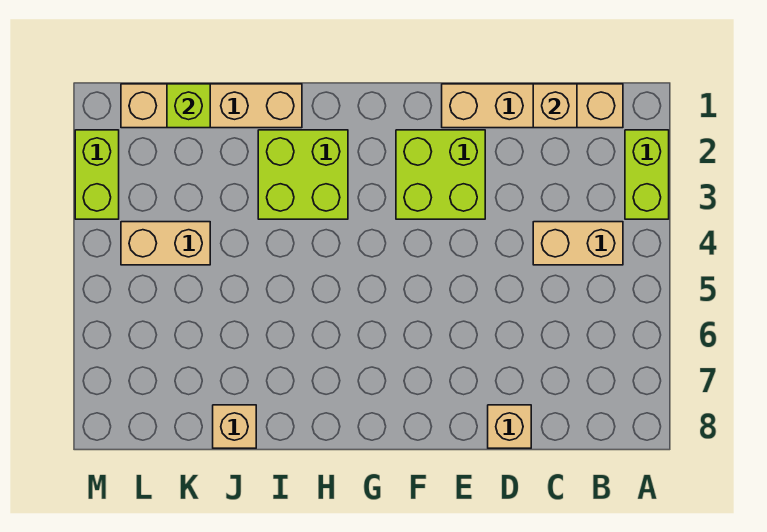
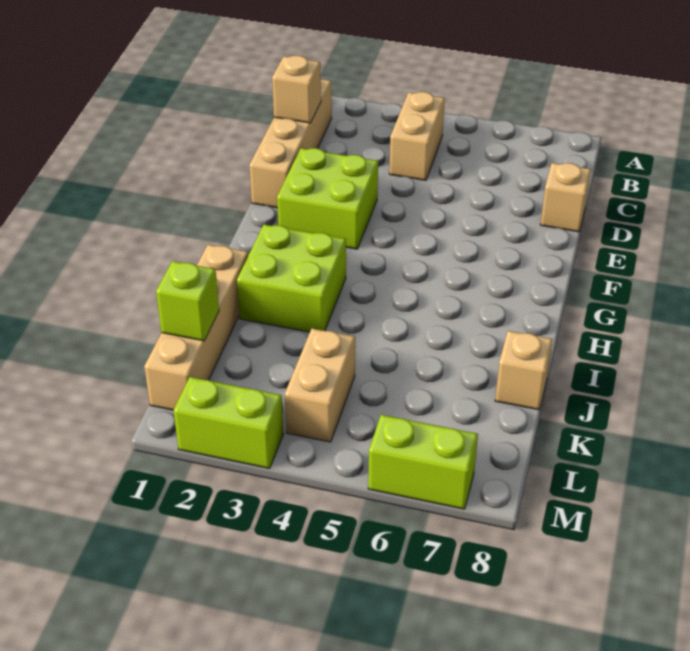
lime 1x2 brick [625,130,669,219] -> lime 1x2 brick moved to [368,415,478,509]

